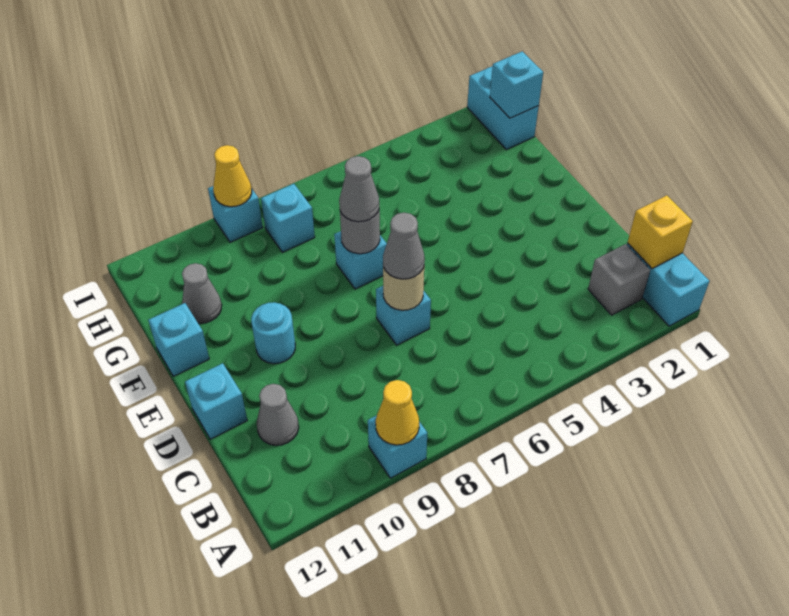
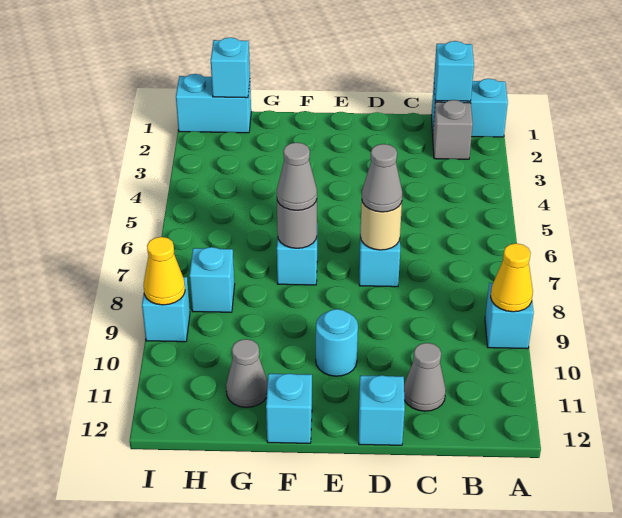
yellow 1x1 brick [628,195,693,268] -> cyan 1x1 brick [434,41,474,101]

